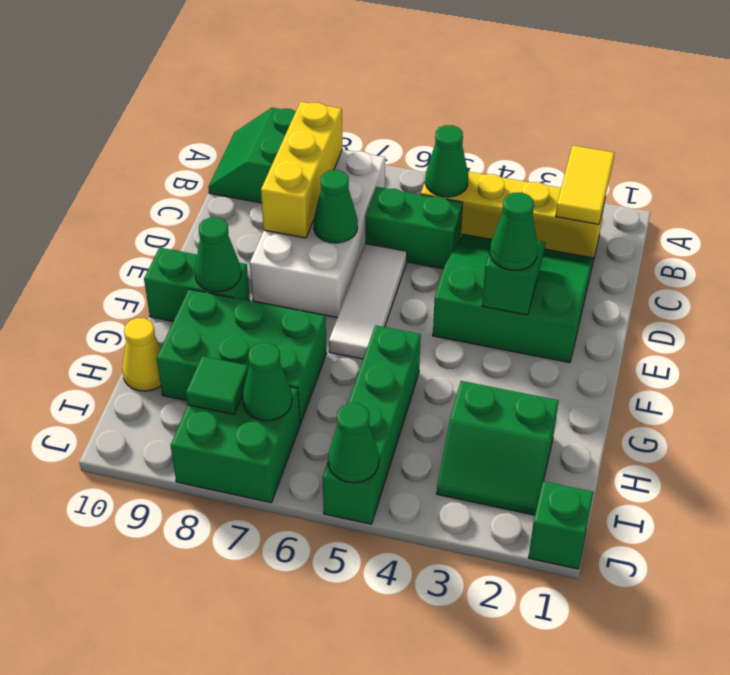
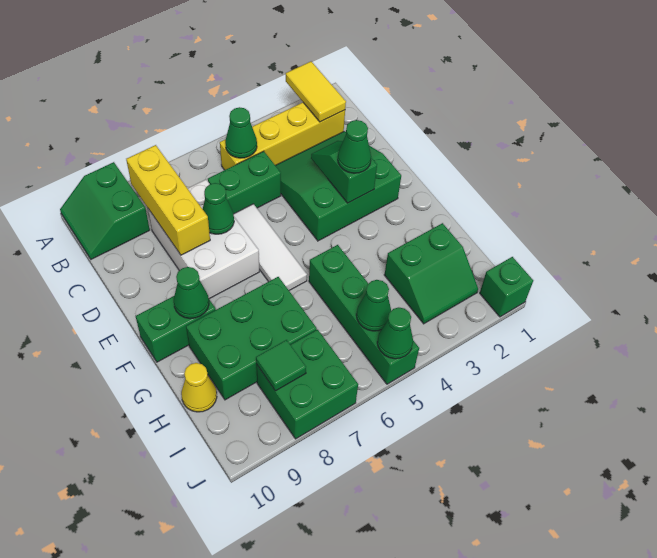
white 2x4 brick [250,150,385,317] -> white 2x3 brick [148,180,259,299]
green 1x1 cone [242,343,292,421] -> green 1x1 cone moved to [356,280,391,331]

